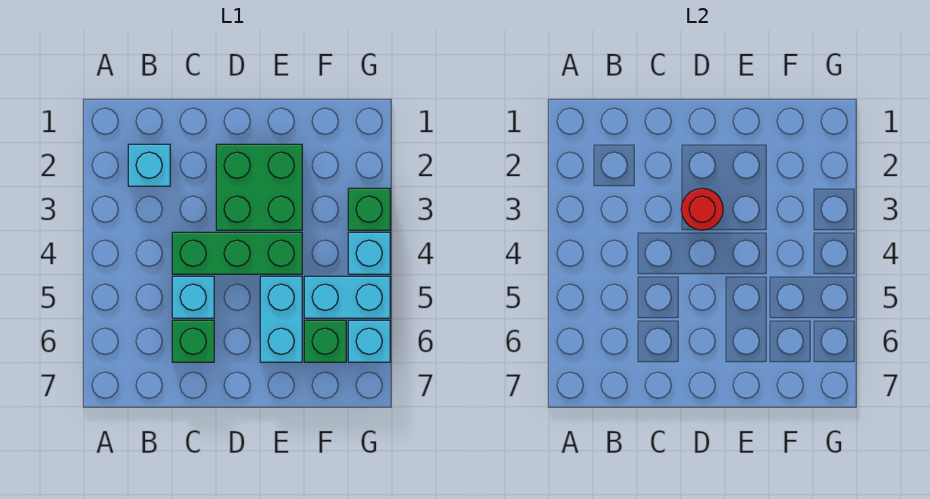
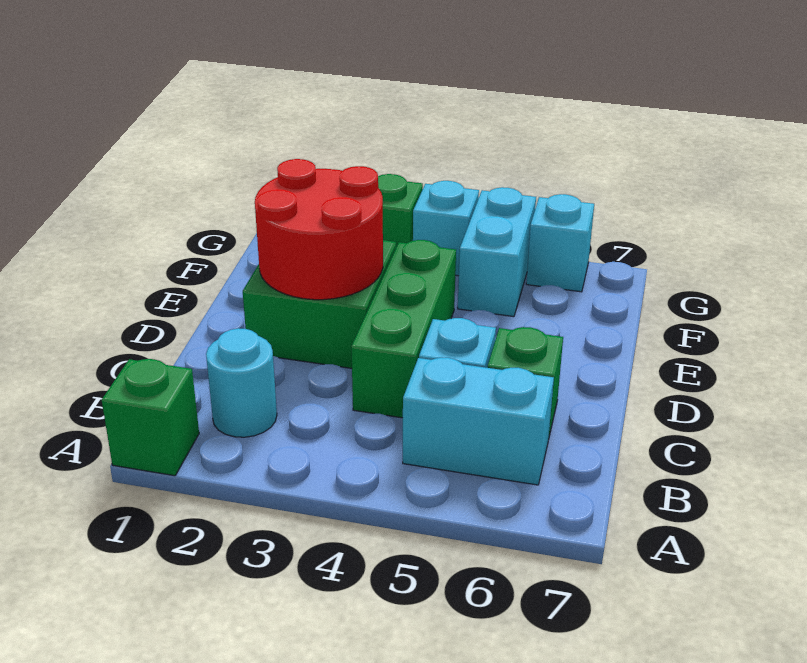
cyan 1x1 brick [128,144,170,186] -> cyan 1x1 round brick [206,328,277,437]
red 1x1 round brick [681,188,723,230] -> red 2x2 round brick [255,159,383,300]
cyan 1x2 brick [260,276,302,362] -> cyan 1x2 brick moved to [403,357,554,485]
green 1x1 brick [304,320,346,362] -> green 1x1 brick moved to [102,359,199,476]

